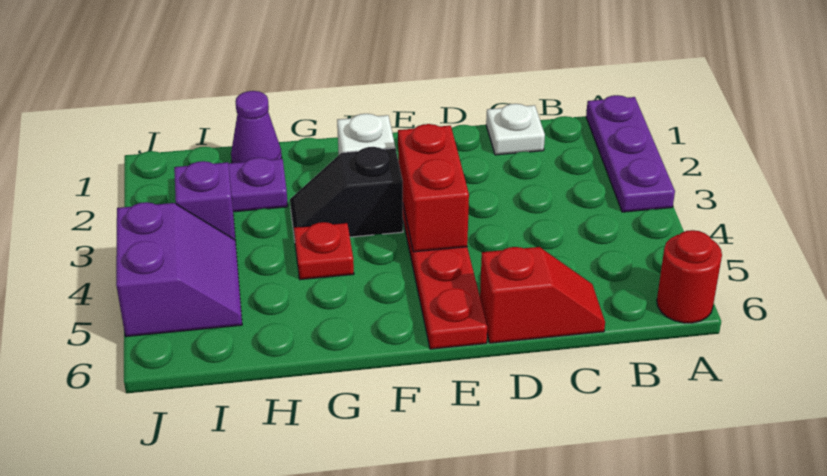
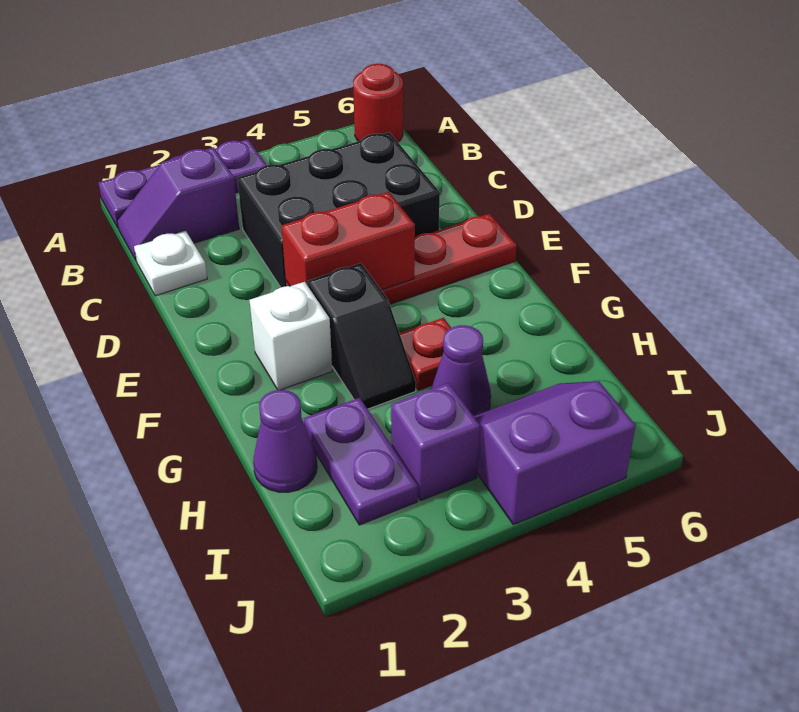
none -> purple 1x2 slope [117,147,239,261]
none -> black 2x3 brick [237,132,440,287]
red 1x2 slope [480,247,605,343] -> none
none -> purple 1x1 cone [431,325,491,416]

